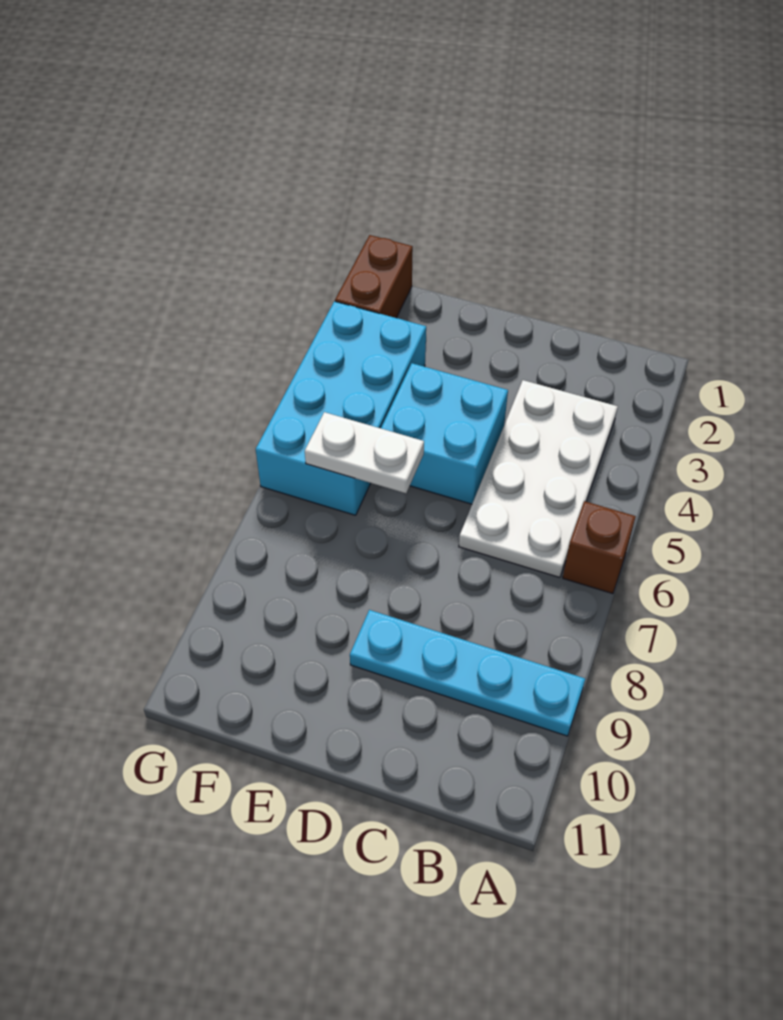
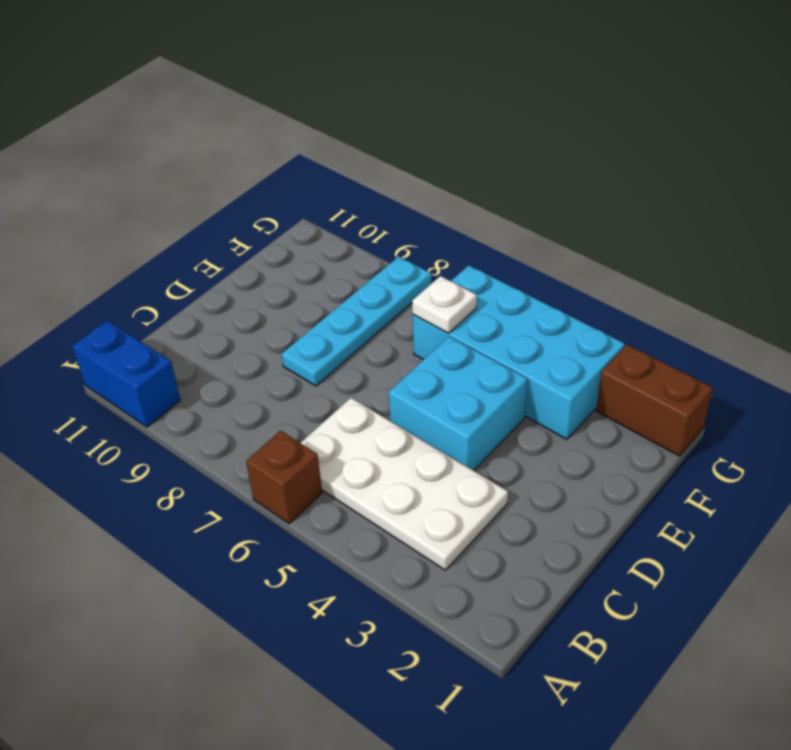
cyan 1x4 plate [350,610,585,736] -> cyan 1x4 plate moved to [281,257,431,386]
none -> blue 1x2 brick [72,321,180,427]
white 1x2 plate [305,412,424,493] -> white 1x1 plate [412,276,477,333]

